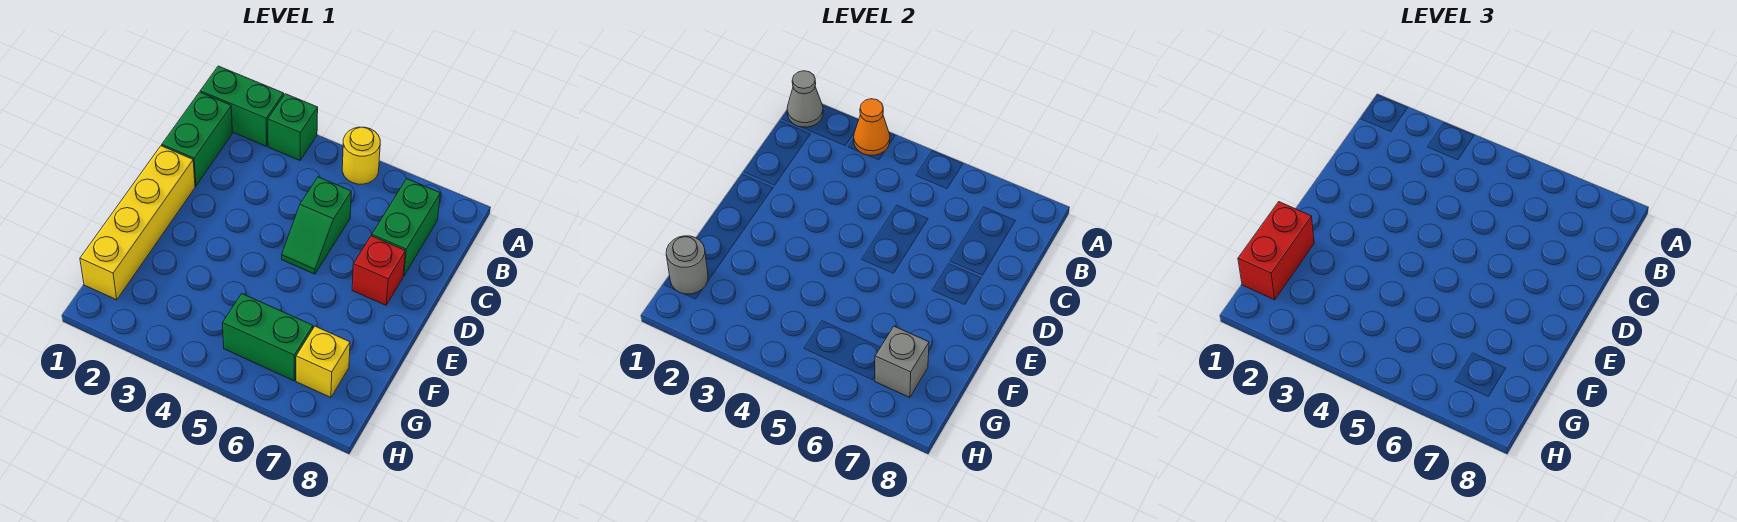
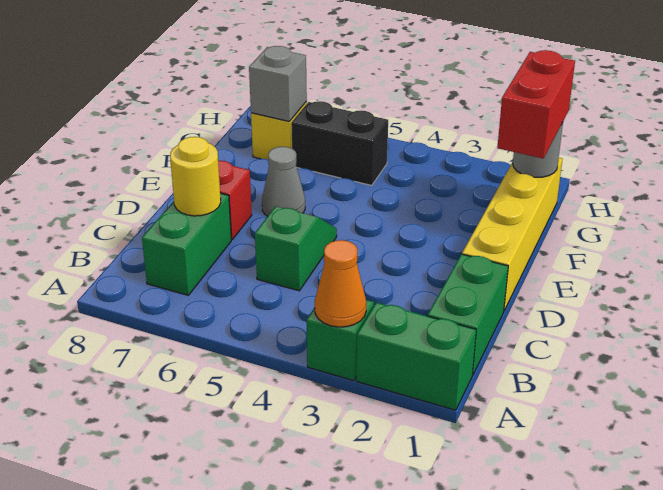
grey 1x1 cone [787,71,823,127] -> grey 1x1 cone moved to [262,147,305,216]
yellow 1x1 round brick [342,127,380,184] -> yellow 1x1 round brick moved to [170,137,221,216]
green 1x2 brick [222,294,313,381] -> black 1x2 brick [291,101,388,186]

